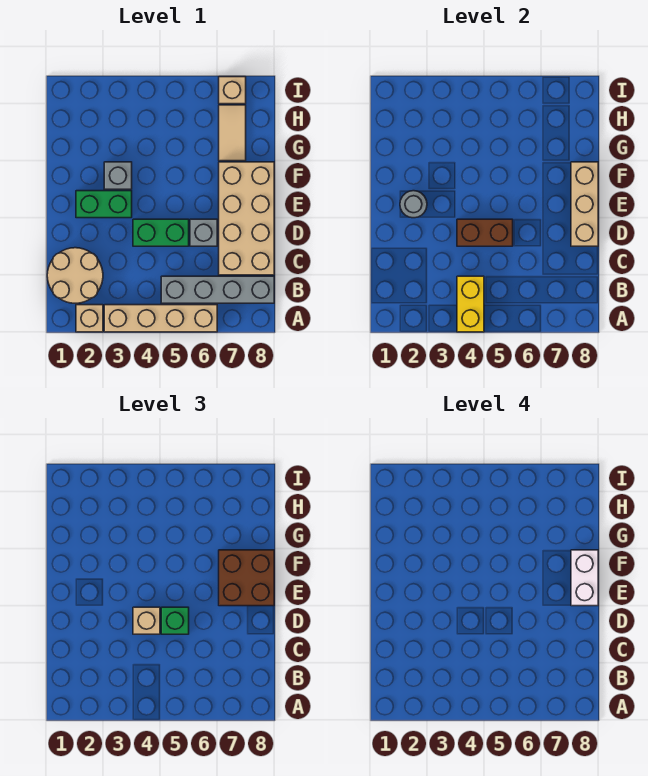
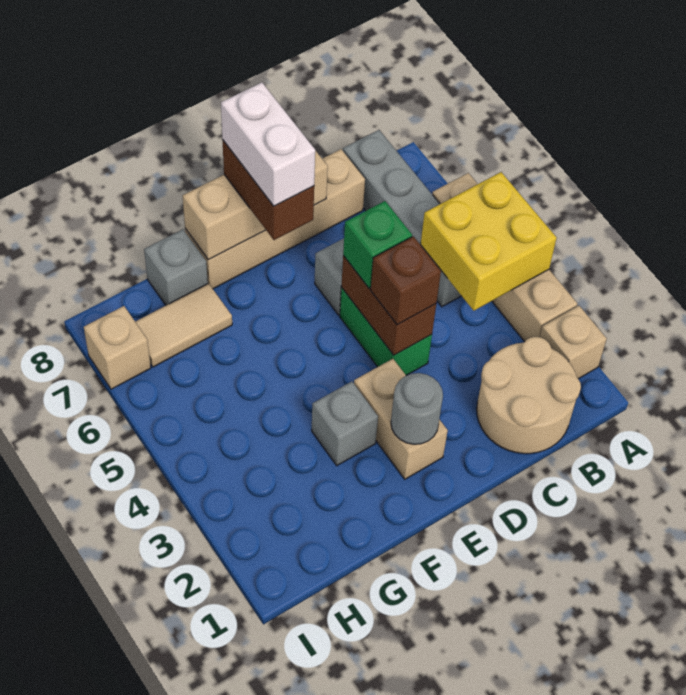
yellow 1x2 brick [457,276,484,332] -> yellow 2x2 brick [421,172,557,311]
tan 2x4 brick [219,162,274,275] -> tan 1x4 brick [185,149,365,289]
tan 1x1 brick [133,607,160,634] -> brown 1x1 brick [371,236,441,325]
green 1x2 brick [76,191,132,218] -> tan 1x2 brick [354,359,448,479]
brown 2x2 brick [219,550,274,606] -> brown 1x2 brick [223,141,314,240]
white 1x2 brick [571,550,598,606] -> white 1x2 brick turned to [221,82,315,206]
none -> grey 1x1 brick [144,229,208,305]

